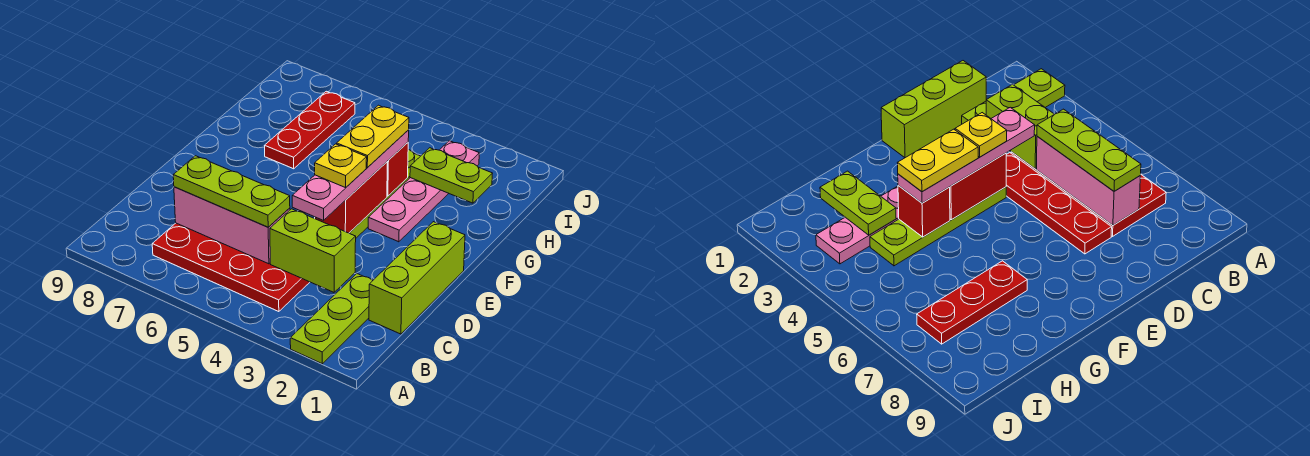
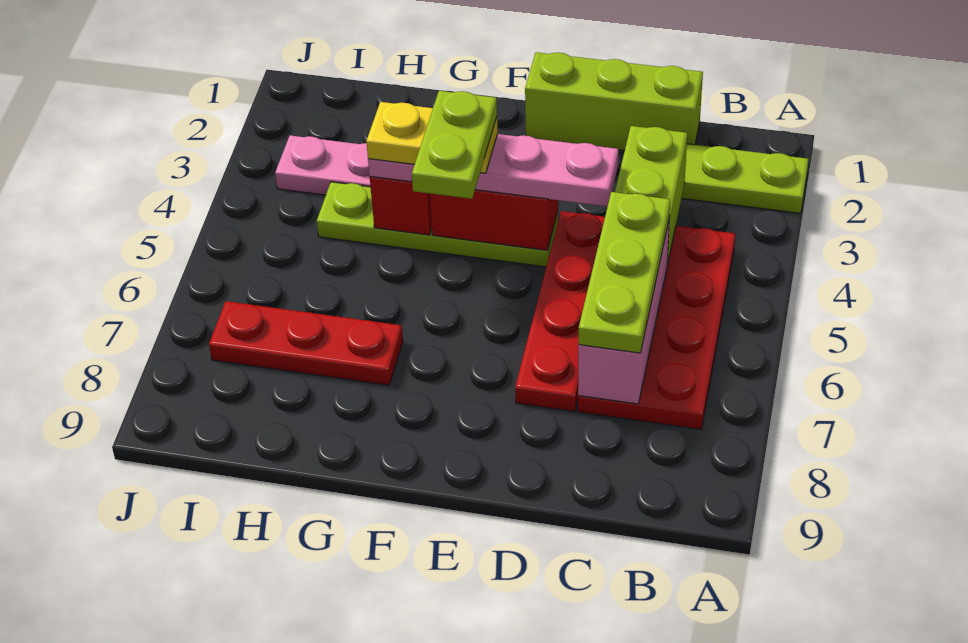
yellow 1x1 plate [315,144,367,188] -> none
lime 1x2 plate [410,148,493,203] -> lime 1x2 plate moved to [412,91,497,199]

